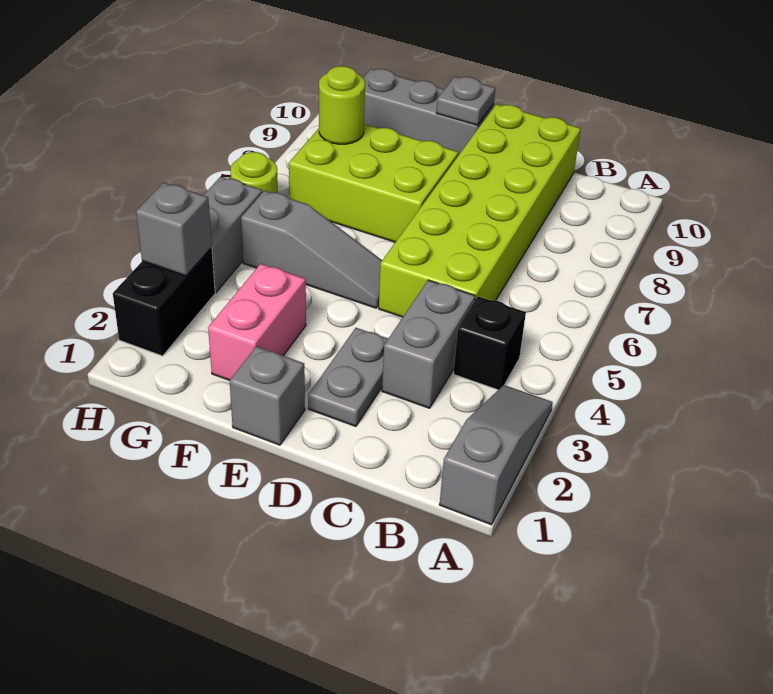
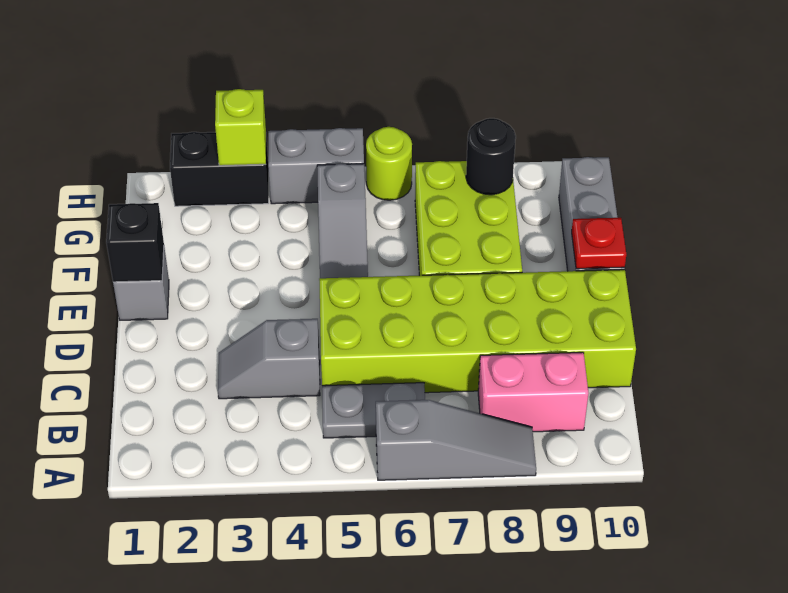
grey 1x3 slope [439,385,553,525] -> grey 1x3 slope moved to [376,400,536,480]
black 1x1 brick [454,297,526,390] -> black 1x1 brick moved to [106,203,164,282]
grey 1x2 brick [382,280,475,408] -> grey 1x2 slope [218,319,320,399]
grey 1x2 plate [308,328,388,426] -> grey 1x2 plate moved to [322,383,425,438]
grey 1x1 plate [436,77,495,125] -> red 1x1 plate [572,218,626,269]
pink 1x2 brick [208,264,306,380] -> pink 1x2 brick moved to [478,352,589,432]
lime 1x1 round brick [319,66,365,144] -> black 1x1 round brick [466,118,516,195]
grey 1x1 brick [136,183,212,276] -> lime 1x1 brick [215,89,266,166]

